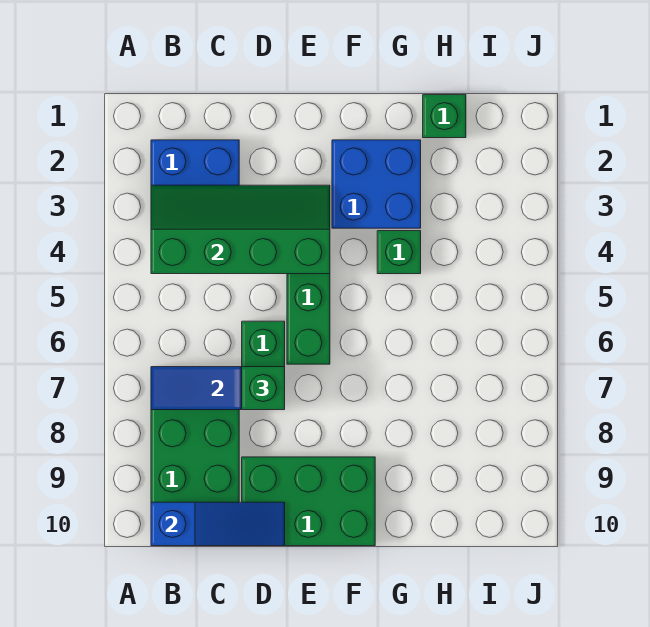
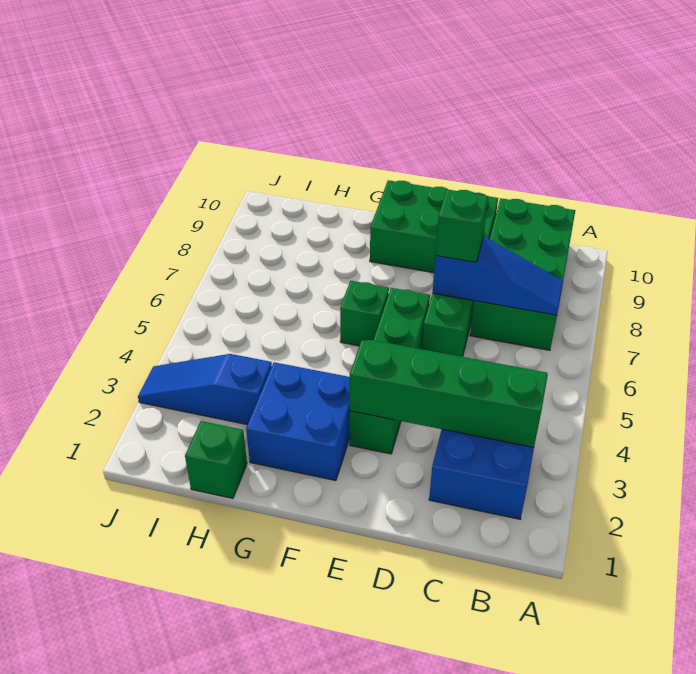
green 2x4 slope [151,185,330,274] -> green 2x4 slope turned to [350,340,548,447]
blue 1x3 slope [151,502,285,546] -> blue 1x3 slope moved to [138,354,272,425]
green 1x1 brick [377,231,421,274] -> green 1x1 brick moved to [340,281,389,346]

